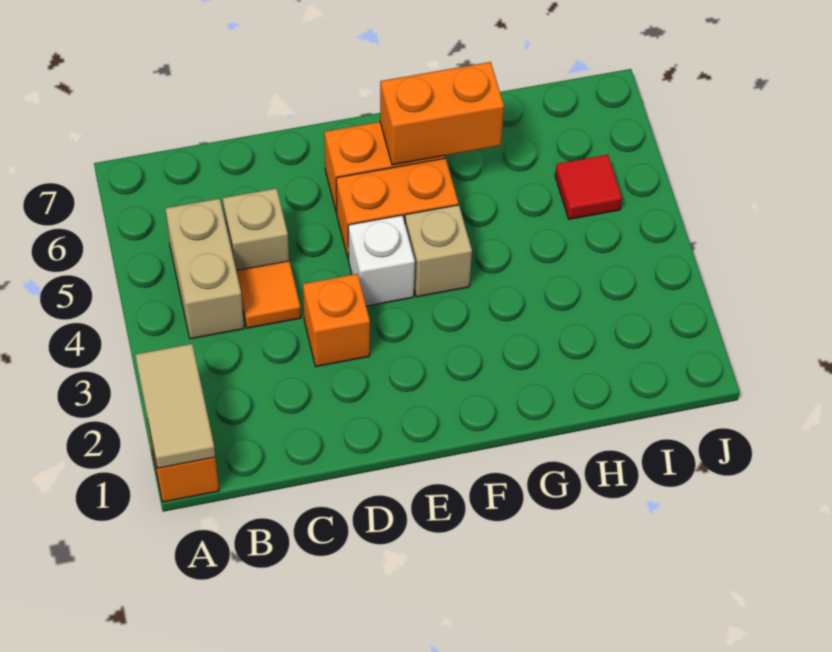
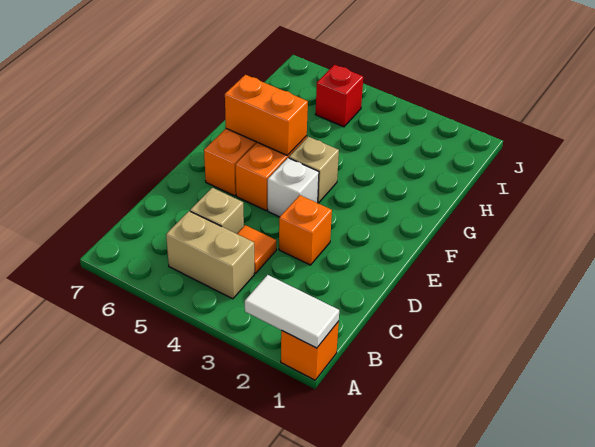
tan 1x2 tile [135,344,215,468] -> white 1x2 tile [245,275,339,348]
orange 1x2 brick [380,62,504,165] -> orange 1x2 brick turned to [225,75,308,155]
red 1x1 tile [555,155,622,219] -> red 1x1 brick [315,65,363,127]

